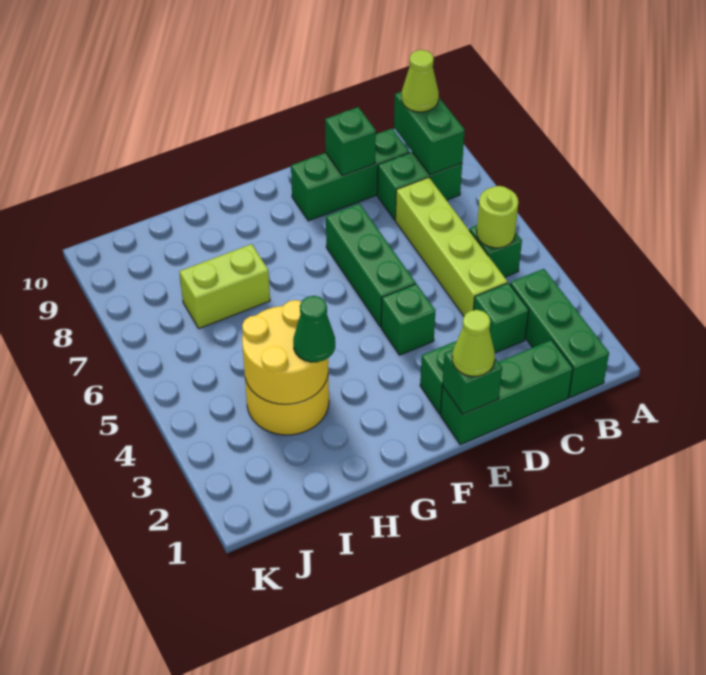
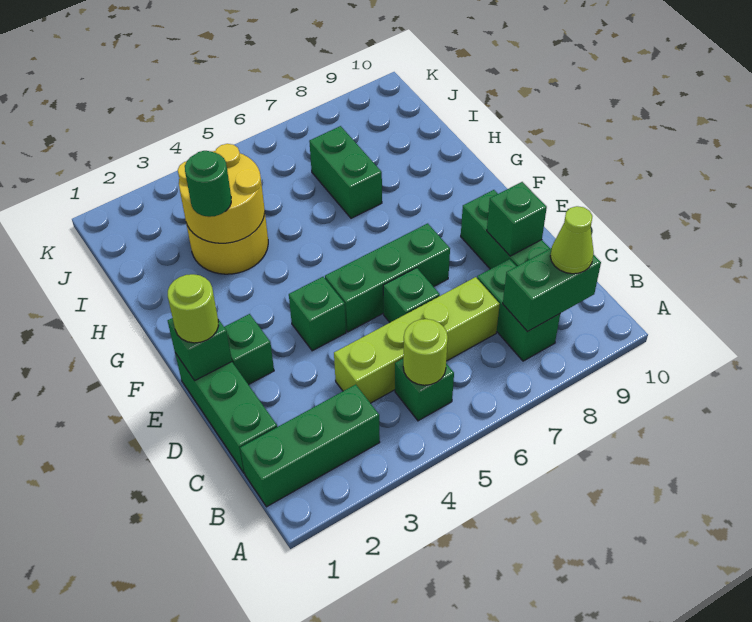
green 1x1 brick [473,283,529,353] -> green 1x1 brick moved to [383,268,440,322]
lime 1x1 cone [452,310,495,376] -> lime 1x1 round brick [168,274,219,343]
green 1x1 cone [293,296,335,362] -> green 1x1 round brick [185,151,231,217]
lime 1x2 brick [179,244,270,329] -> green 1x2 brick [309,126,382,218]

